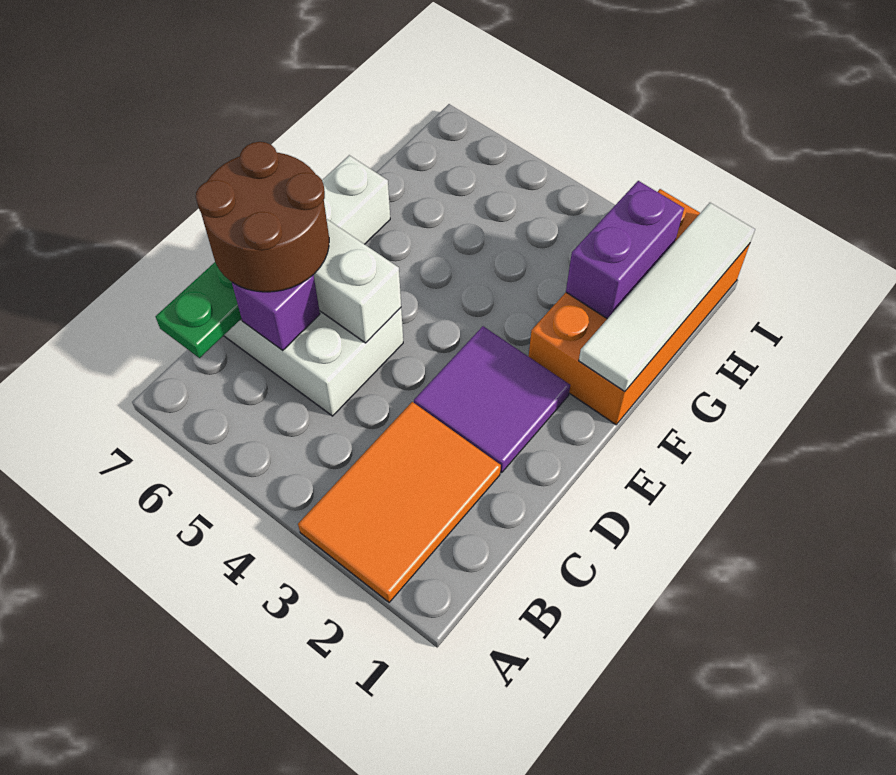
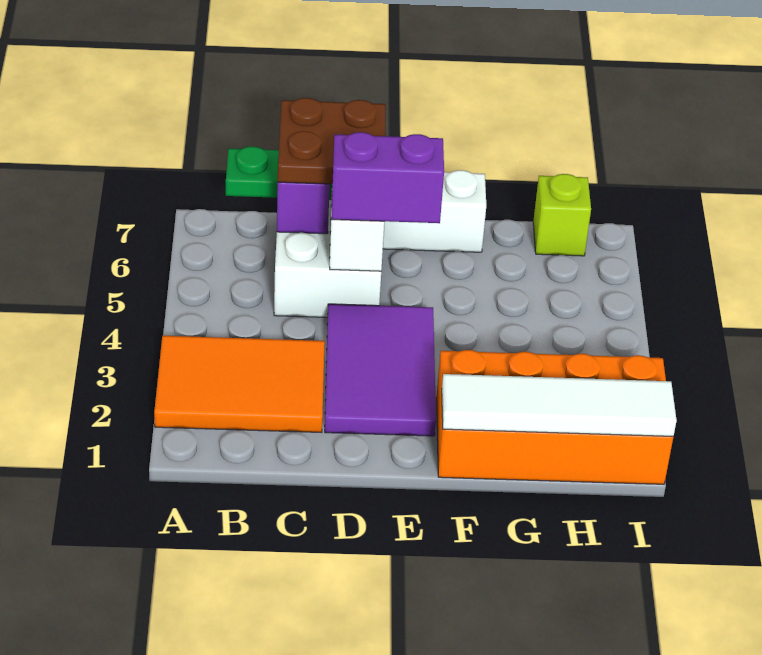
brown 2x2 round brick [196,142,329,292] -> brown 2x2 plate [278,98,385,184]
purple 2x2 tile [414,326,570,472] -> purple 2x3 tile [325,304,436,436]
purple 1x2 brick [566,181,684,319] -> purple 1x2 brick moved to [331,132,444,223]
none -> lime 1x1 brick [533,174,591,256]

